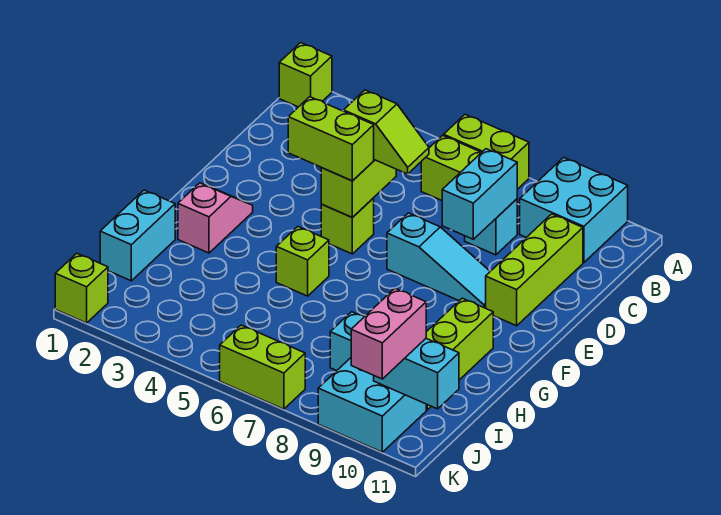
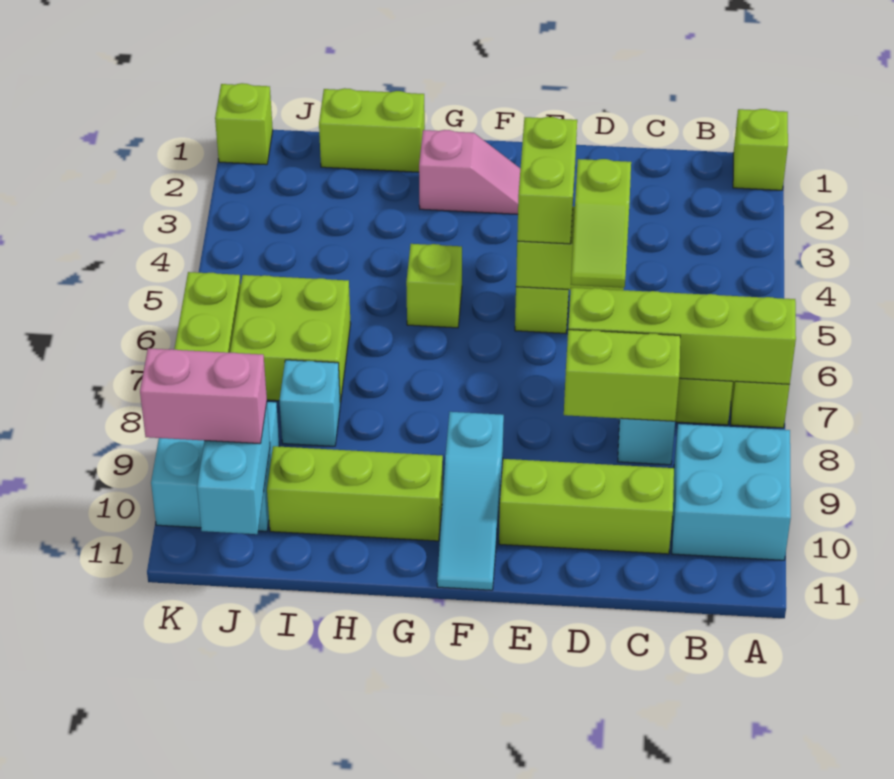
none -> lime 1x4 brick [568,288,796,384]
cyan 1x2 brick [442,149,517,239] -> lime 1x2 brick [564,330,680,421]
cyan 1x3 slope [387,213,490,308] -> cyan 1x3 slope moved to [437,412,504,590]
cyan 1x2 brick [100,190,175,281] -> lime 1x2 brick [319,88,425,172]
none -> lime 2x2 brick [230,275,351,404]

